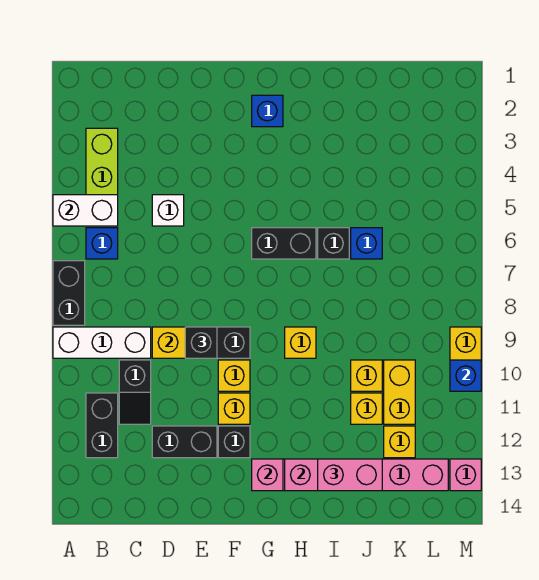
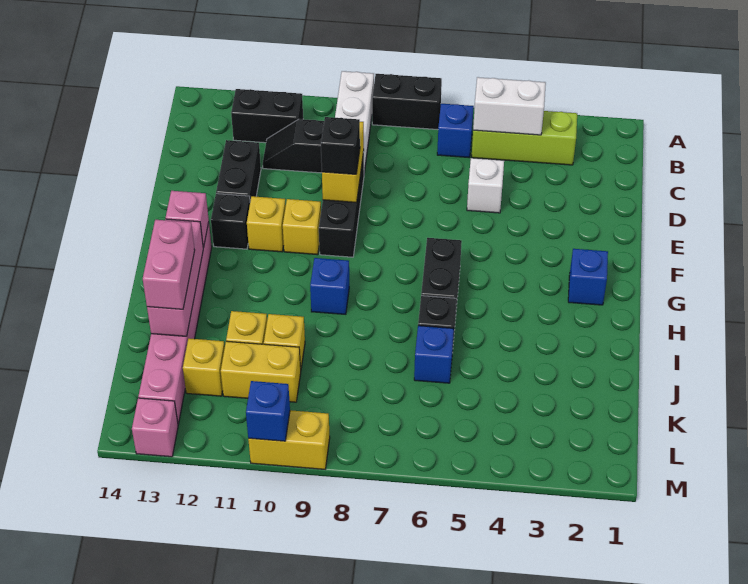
white 1x2 brick [53,195,118,226] -> white 1x2 brick turned to [473,77,546,135]
yellow 1x1 brick [285,327,316,358] -> blue 1x1 brick [310,258,349,314]

